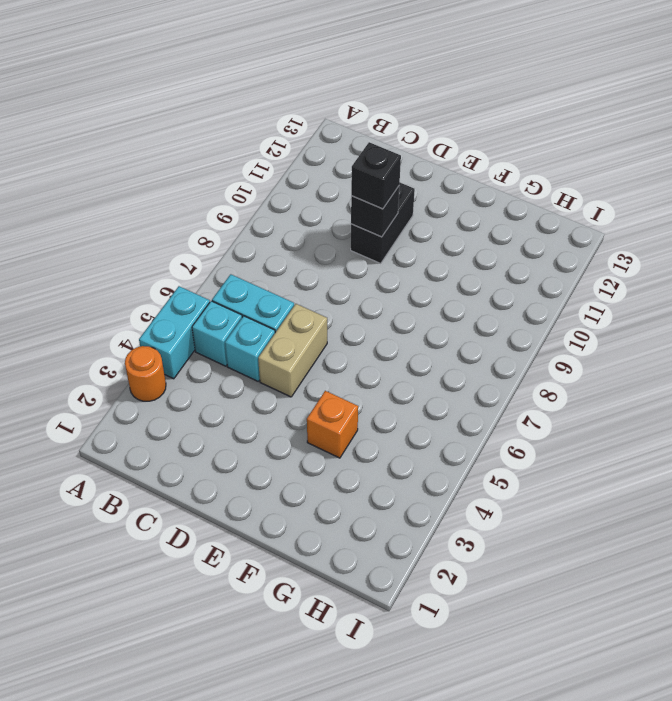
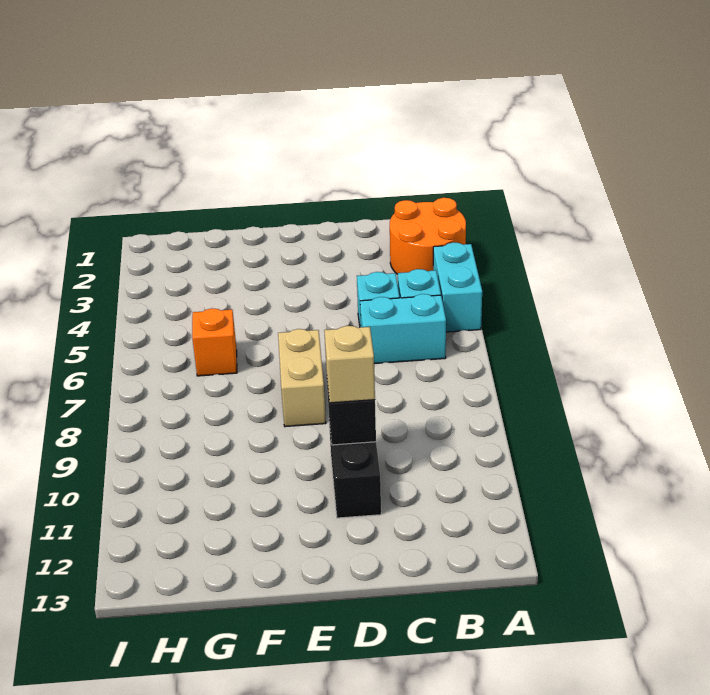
orange 1x1 round brick [125,346,166,401] -> orange 2x2 round brick [390,198,466,274]
tan 1x2 brick [258,304,327,397] -> tan 1x2 brick moved to [278,329,326,427]
black 1x1 brick [351,142,401,209] -> tan 1x1 brick [324,326,375,403]
orange 1x1 brick [307,391,358,458] -> orange 1x1 brick moved to [192,308,237,376]

